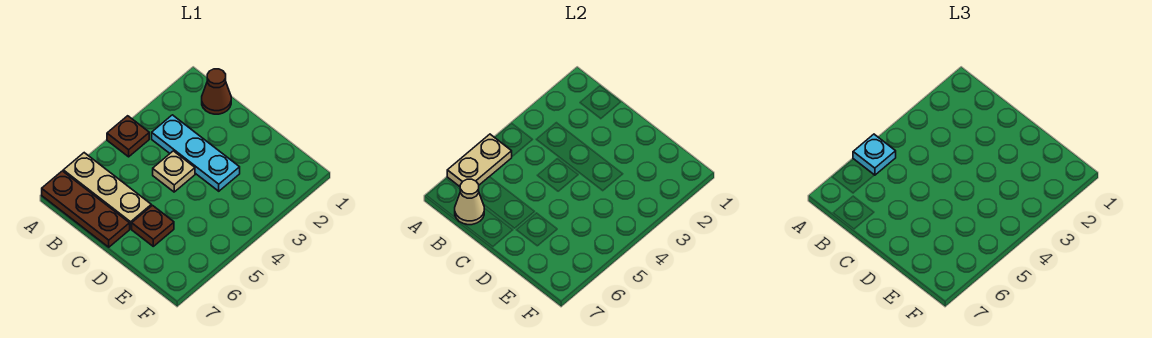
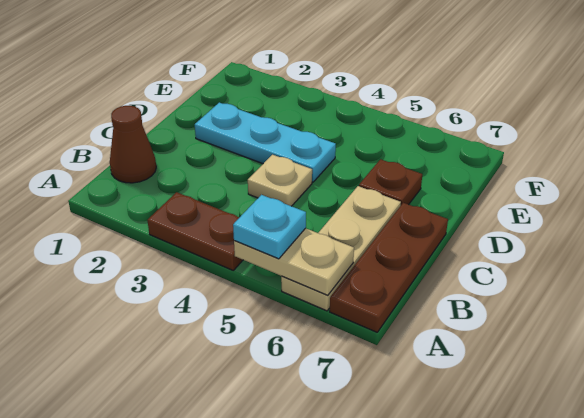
brown 1x1 plate [107,116,149,157] -> brown 1x2 plate [147,192,243,270]
cyan 1x3 plate [152,115,240,191] -> cyan 1x3 plate turned to [195,103,336,182]
tan 1x1 cone [455,179,484,225] -> none

